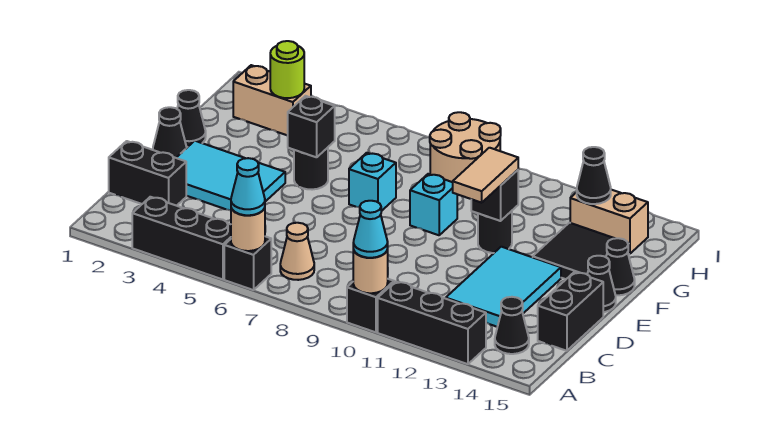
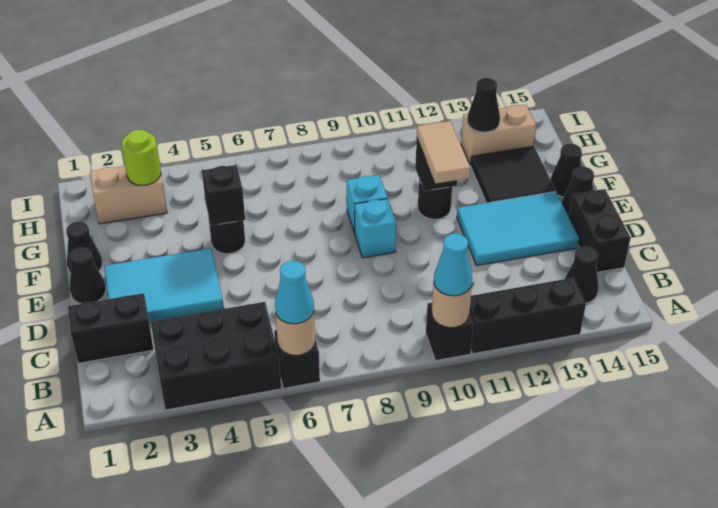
black 1x3 brick [132,197,231,279] -> black 2x3 brick [151,302,281,410]
tan 1x1 cone [280,223,314,280] -> none
cyan 2x3 tile [446,247,561,327] -> cyan 2x3 tile turned to [457,191,579,266]
cyan 1x1 brick [349,153,396,211] -> cyan 1x1 brick moved to [355,199,396,258]
tan 2x2 round brick [430,112,501,182] -> none

